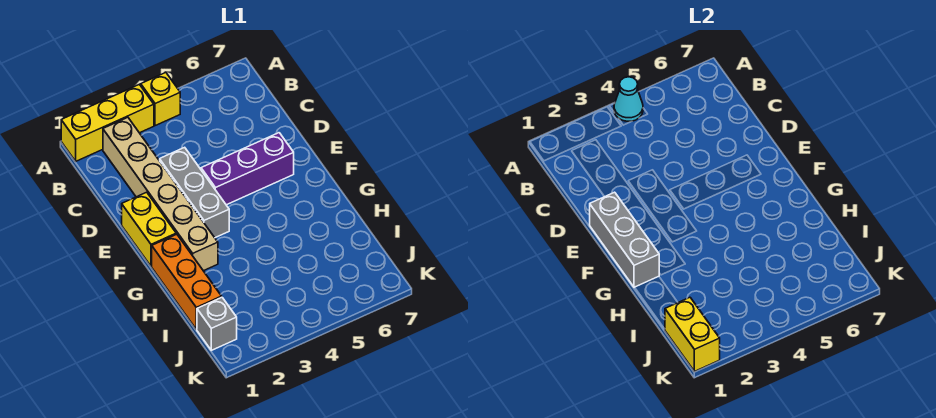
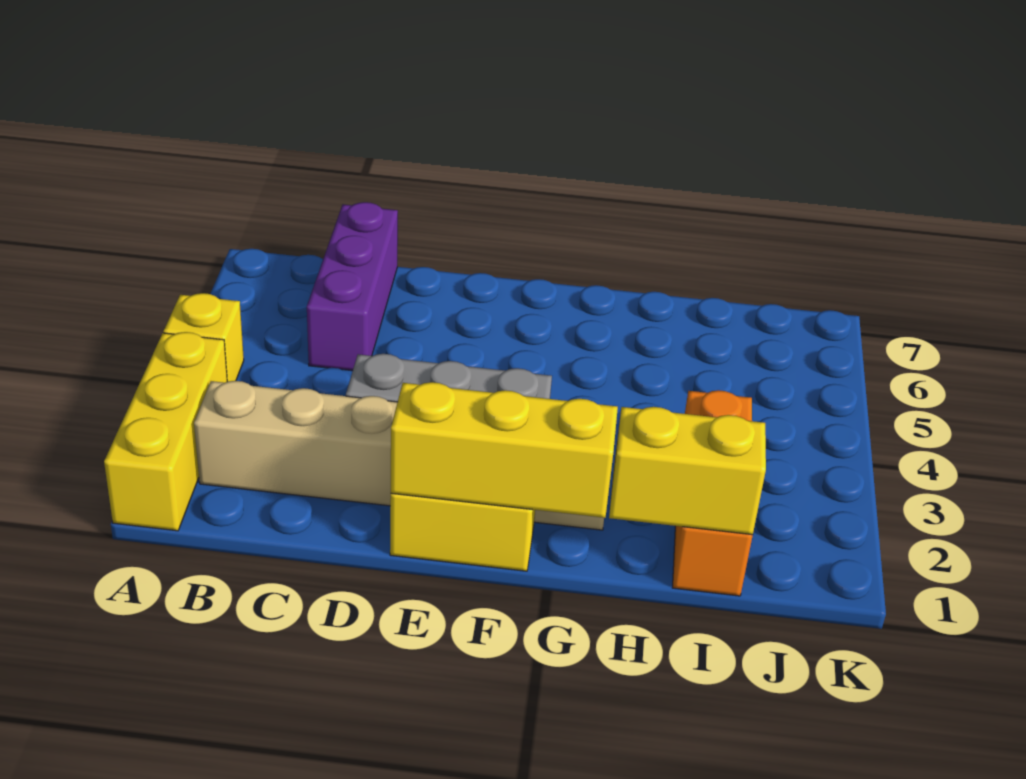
cyan 1x1 cone [614,77,643,121] -> none
grey 1x3 brick [590,192,659,287] -> yellow 1x3 brick [391,382,618,518]
purple 1x3 brick [201,133,294,205] -> purple 1x3 brick moved to [307,202,398,371]
orange 1x3 brick [152,234,222,329] -> orange 1x3 brick turned to [673,390,753,596]
grey 1x1 brick [197,297,237,350] -> none
yellow 1x2 brick [665,297,720,371] -> yellow 1x2 brick moved to [609,407,766,535]

